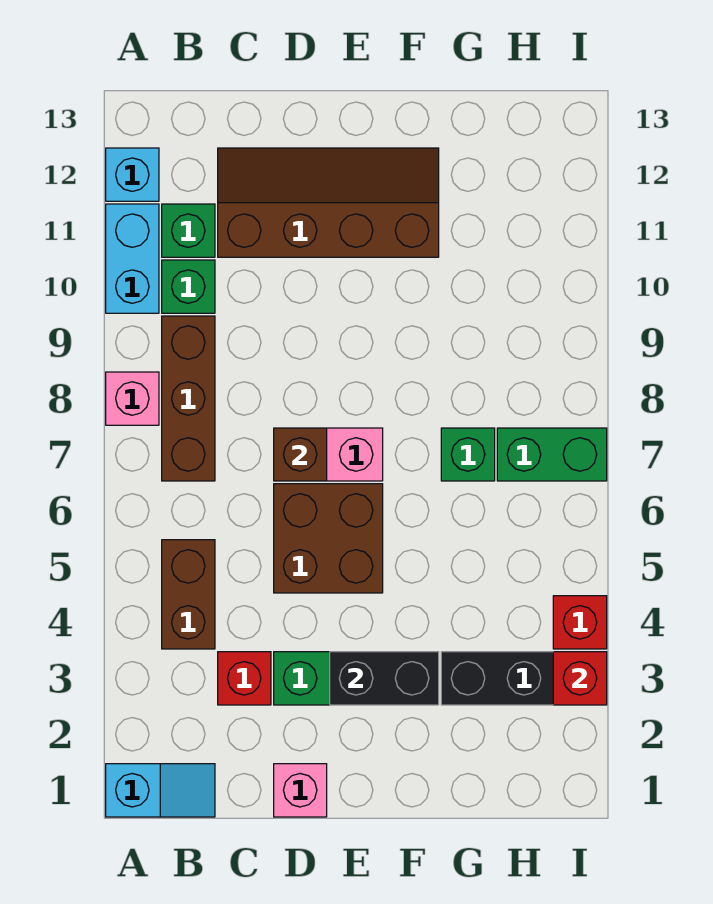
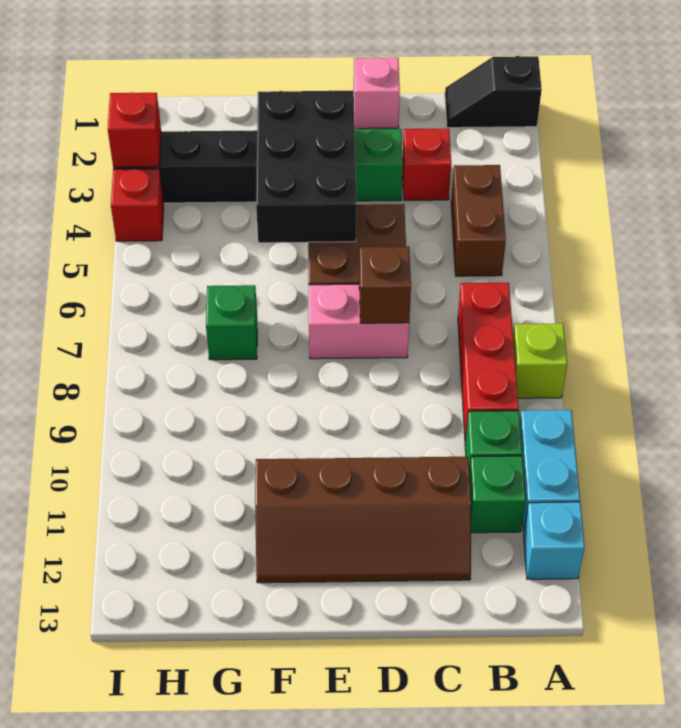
cyan 1x2 slope [106,764,215,817] -> black 1x2 slope [445,56,542,128]
pink 1x1 brick [106,372,159,425] -> lime 1x1 brick [513,323,567,398]
brown 1x3 brick [162,316,215,481] -> red 1x3 brick [458,283,519,440]
black 1x2 brick [330,652,439,705] -> black 2x3 brick [256,90,356,243]
green 1x2 brick [497,428,607,481] -> none

